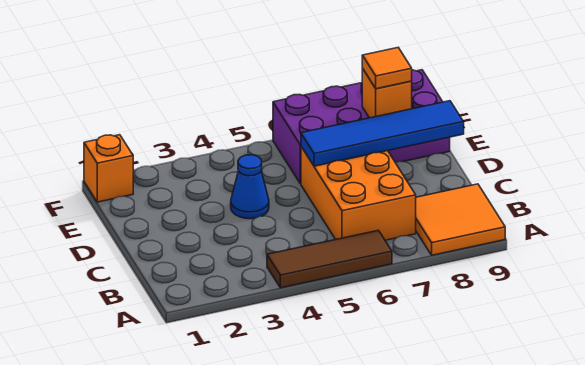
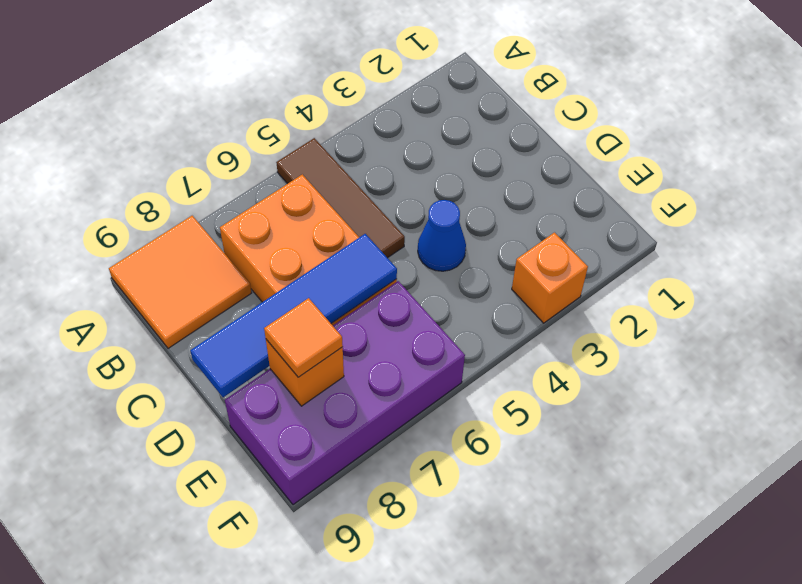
brown 1x3 tile [267,230,392,288] -> brown 1x3 tile turned to [276,138,405,258]
orange 1x1 brick [84,135,133,202] -> orange 1x1 brick moved to [512,233,588,323]

